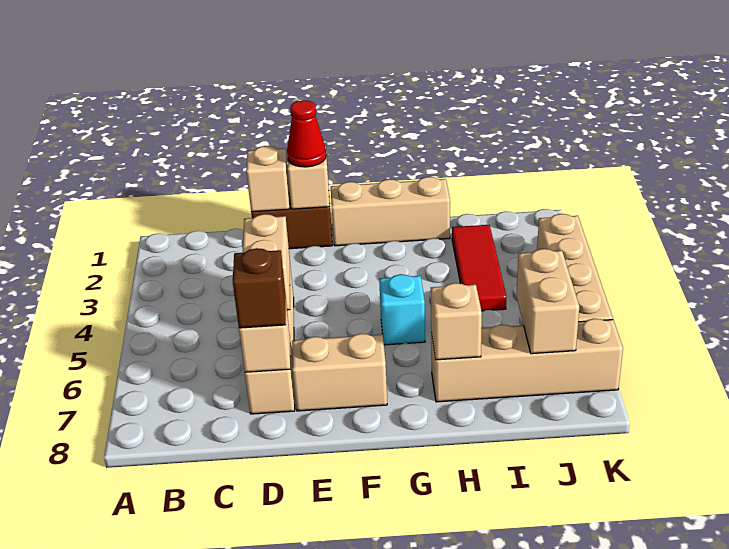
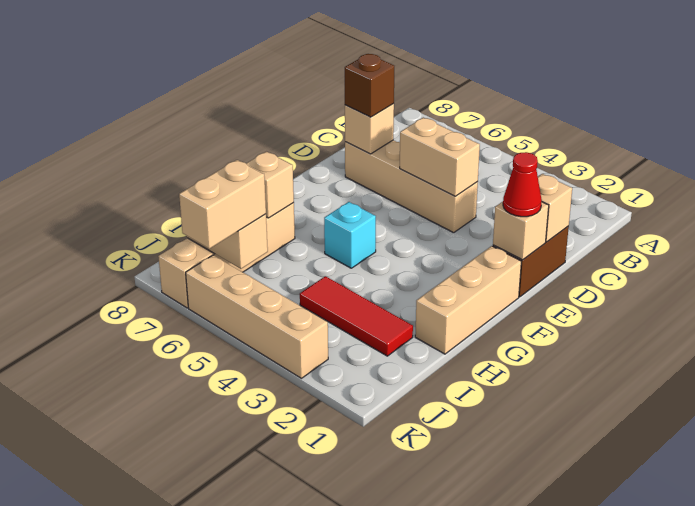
tan 1x2 brick [292,334,387,411] -> tan 1x2 brick moved to [179,160,266,249]

